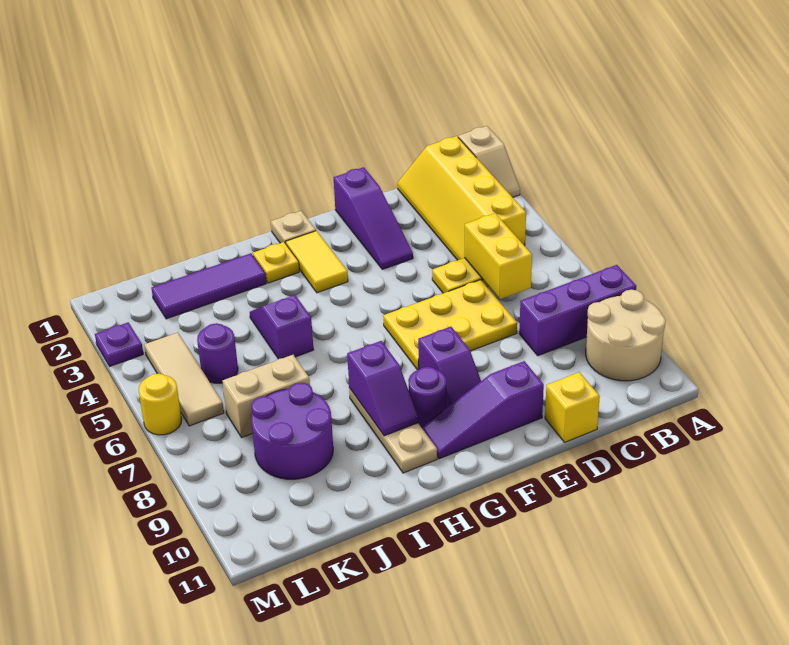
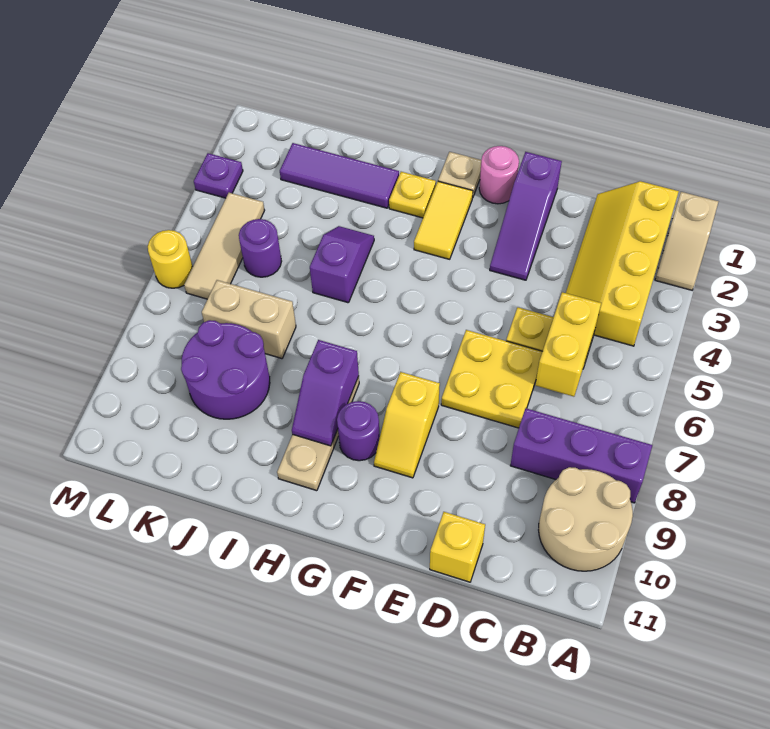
yellow 2x3 plate [383,280,517,370] -> yellow 2x2 plate [441,330,542,428]
purple 1x3 slope [422,361,544,459] -> none
none -> pink 1x1 round brick [479,146,519,204]
purple 1x2 slope [418,327,481,408] -> yellow 1x2 slope [374,372,440,478]

